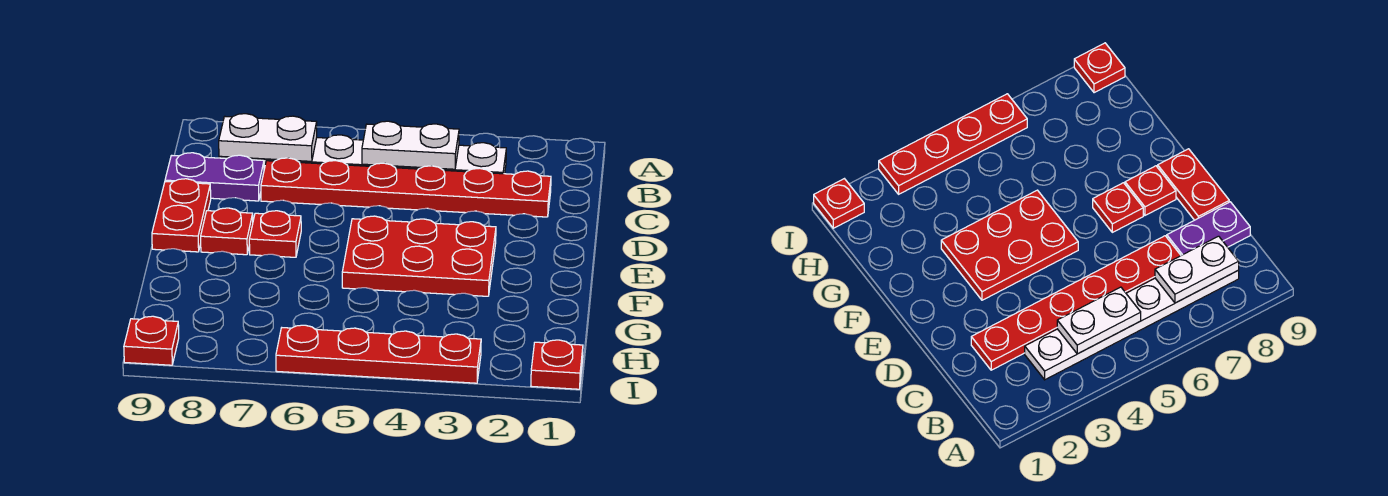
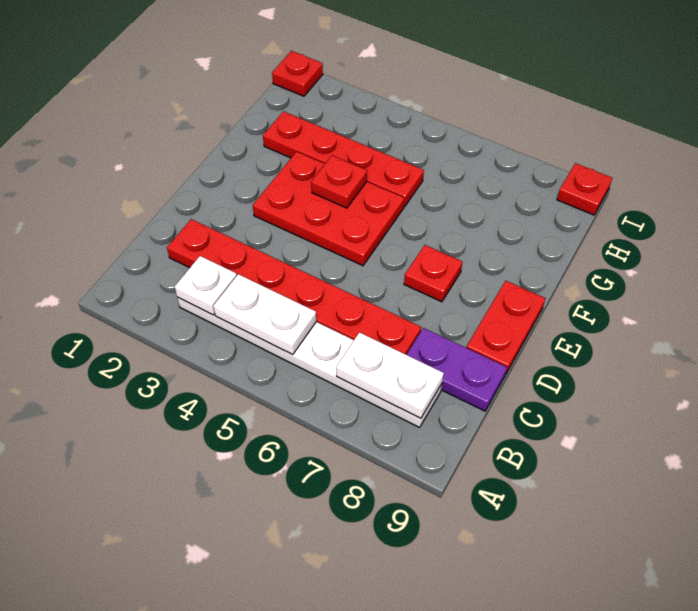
none -> white 1x1 plate [175,256,237,315]
red 1x1 plate [201,208,253,255] -> red 1x1 plate moved to [311,155,367,208]
red 1x4 plate [276,325,481,383] -> red 1x4 plate moved to [263,111,424,207]

